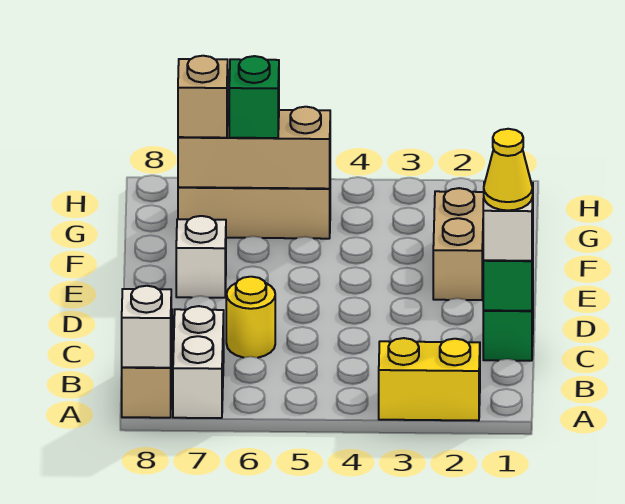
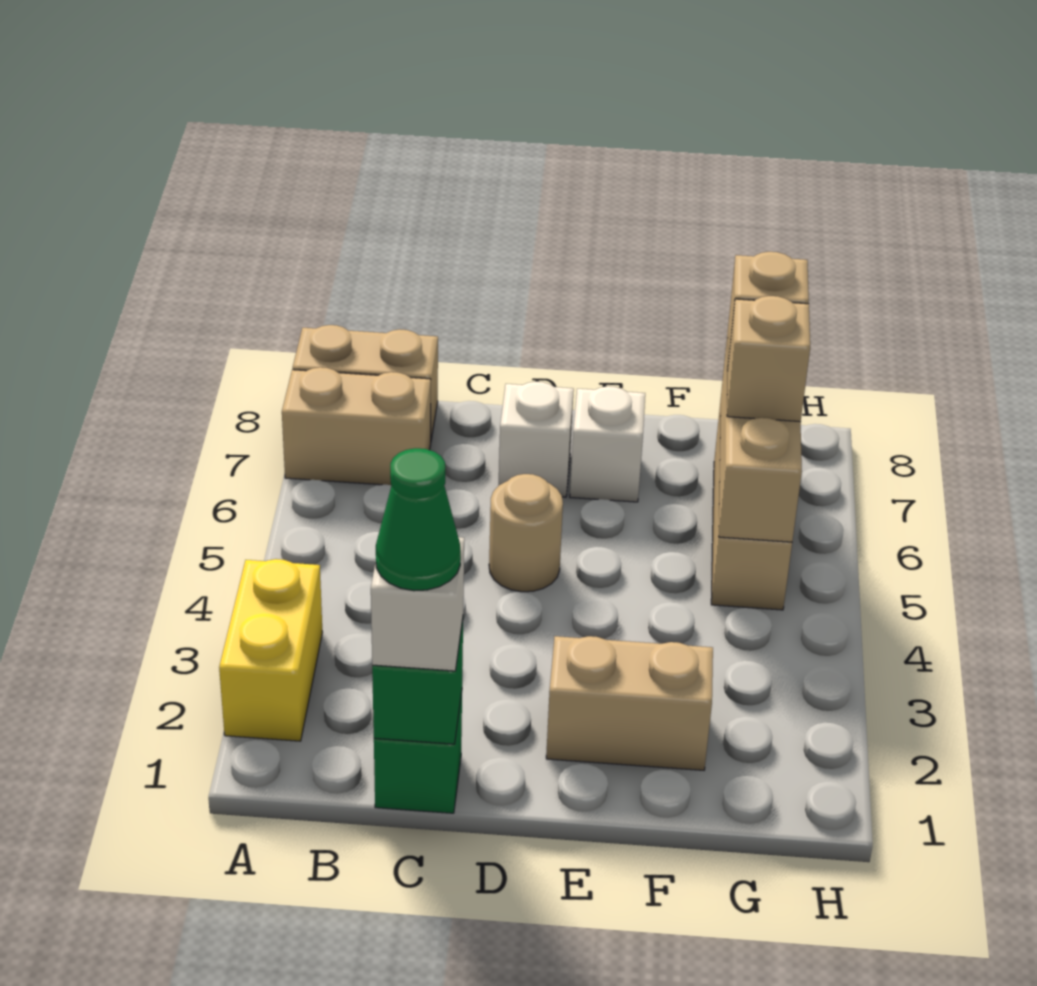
white 1x2 brick [173,306,224,418] -> tan 1x2 brick [282,367,431,485]
white 1x1 brick [122,286,171,368] -> white 1x1 brick moved to [498,382,574,497]
yellow 1x1 cone [484,129,533,210] -> green 1x1 cone [376,448,461,591]
yellow 1x1 round brick [226,277,275,358] -> none
none -> tan 1x1 round brick [489,474,563,592]
green 1x1 brick [229,56,279,138] -> tan 1x1 brick [727,296,810,422]

